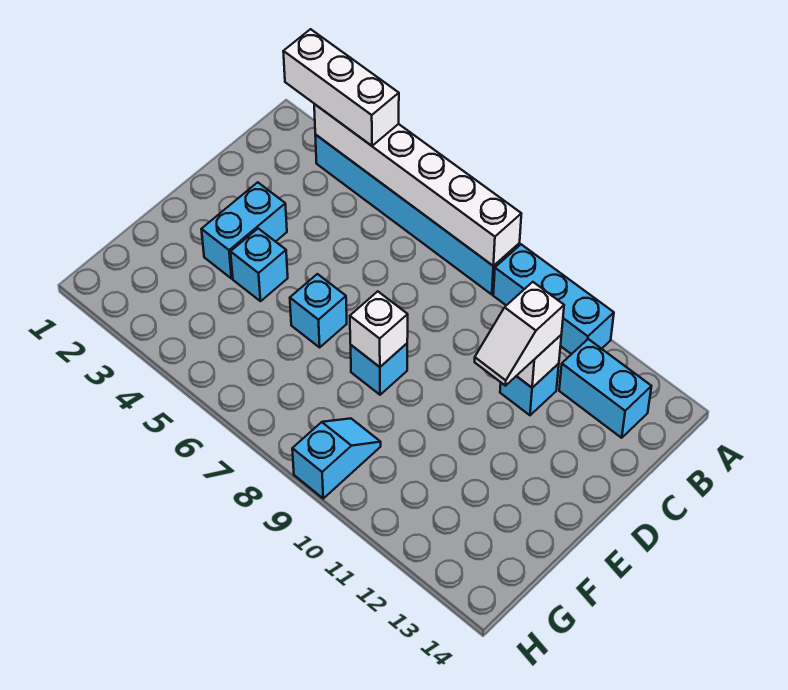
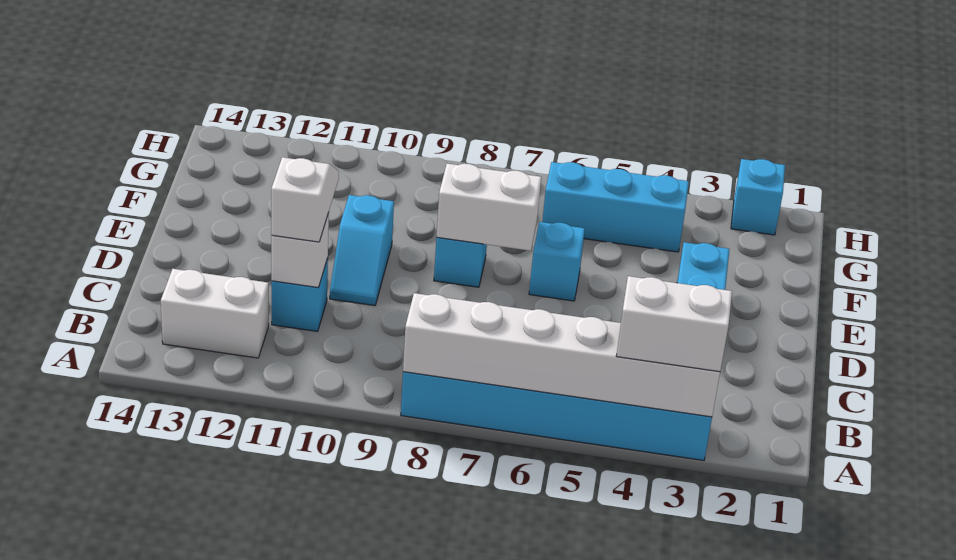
white 1x3 brick [283,29,399,146] -> white 1x2 brick [616,276,732,372]
cyan 1x3 brick [493,244,614,354] -> cyan 1x3 brick moved to [542,162,689,252]
cyan 1x2 brick [559,339,651,438] -> white 1x2 brick [161,269,269,358]
cyan 1x1 brick [231,229,288,301] -> cyan 1x1 brick moved to [731,159,785,235]
white 1x1 brick [350,291,408,367] -> white 1x2 brick [437,164,541,251]
cyan 1x2 slope [292,419,381,498] -> cyan 1x2 slope moved to [330,195,394,306]

